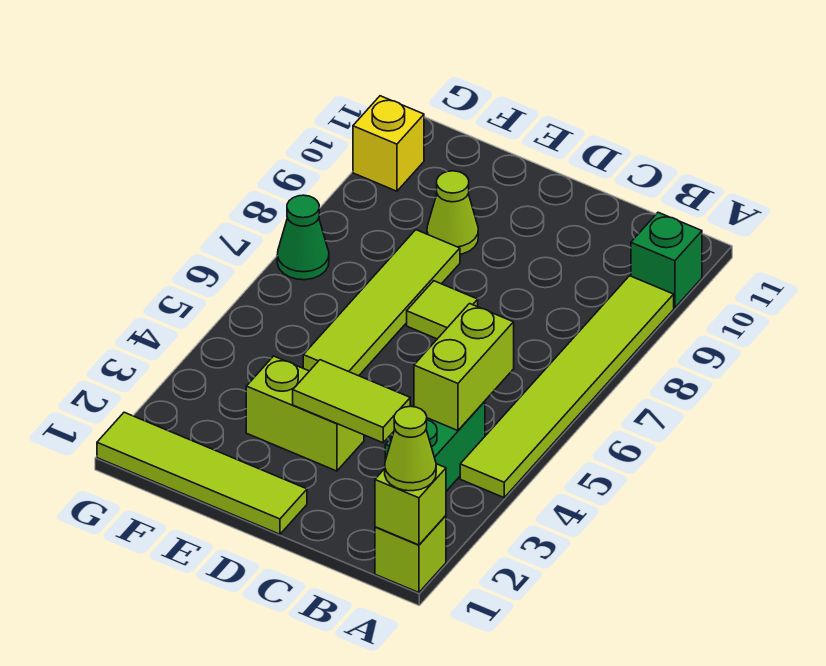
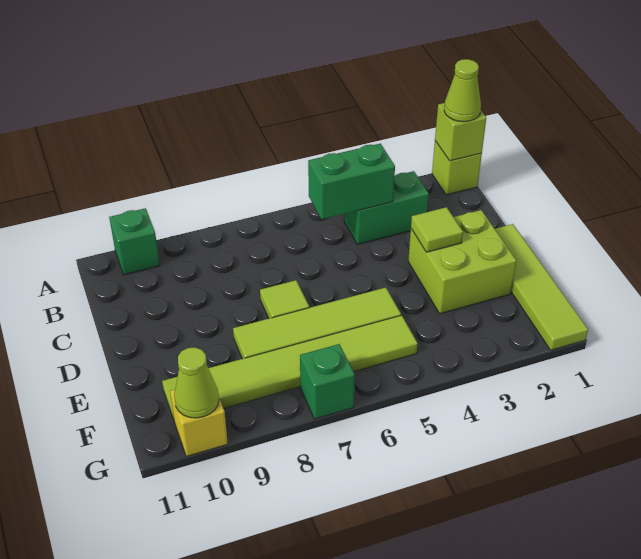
lime 1x6 tile [460,276,674,498] -> lime 1x6 tile moved to [162,315,418,422]
lime 1x2 brick [414,304,514,431] -> green 1x2 brick [308,144,395,219]
lime 1x2 tile [293,360,410,443] -> lime 1x1 tile [411,207,463,252]
lime 1x2 brick [246,356,364,471] -> lime 2x2 brick [408,210,516,314]
lime 1x1 cone [427,171,478,254] -> lime 1x1 cone moved to [174,348,219,418]
green 1x1 cone [277,195,329,280] -> green 1x1 brick [300,344,355,419]

